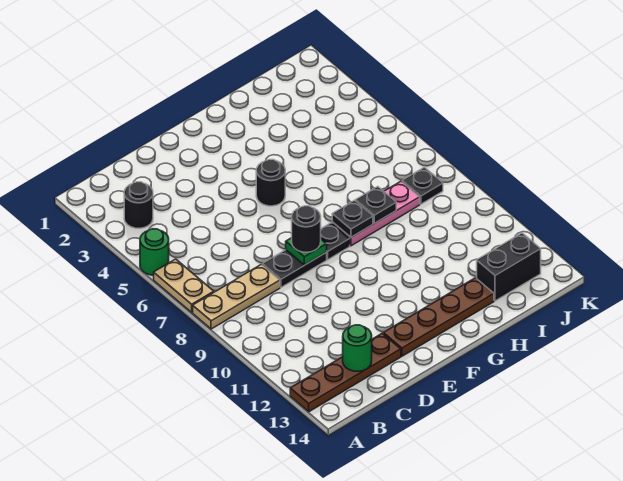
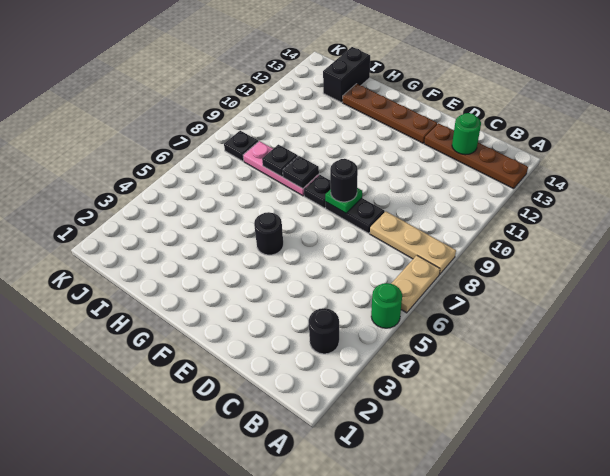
black 1x2 brick [477,233,541,301] -> black 1x2 brick turned to [323,47,370,102]

